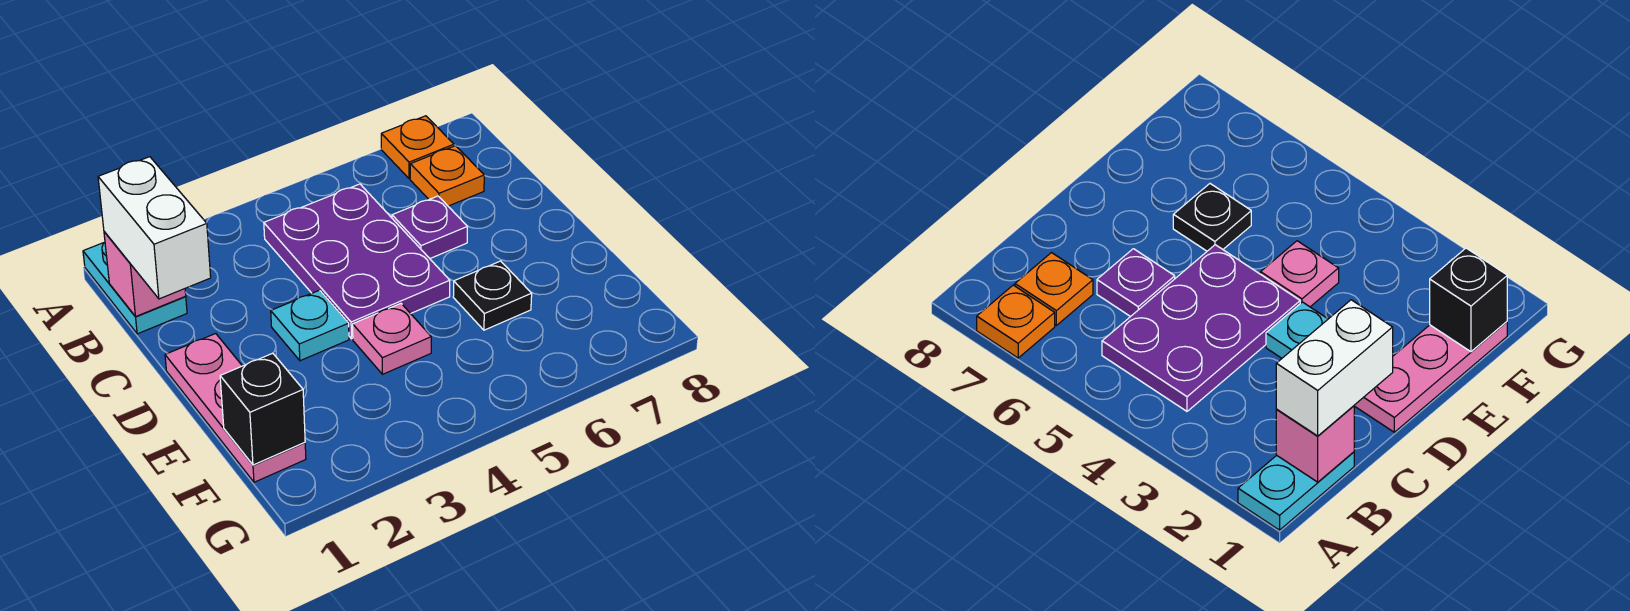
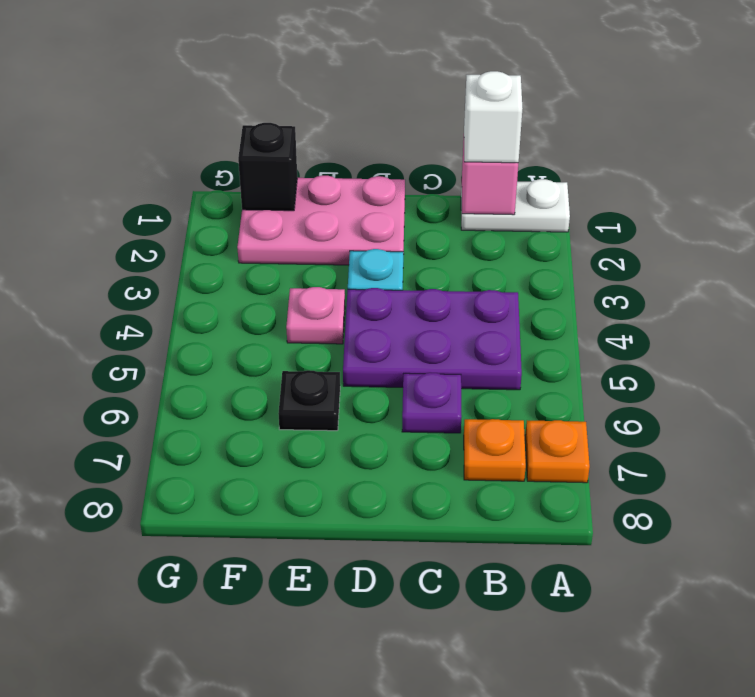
cyan 1x2 plate [83,242,187,334] -> white 1x2 plate [461,179,570,232]
white 1x2 brick [98,157,211,299] -> white 1x1 brick [464,71,522,163]
pink 1x3 plate [165,334,306,482] -> pink 2x3 plate [237,176,405,265]

